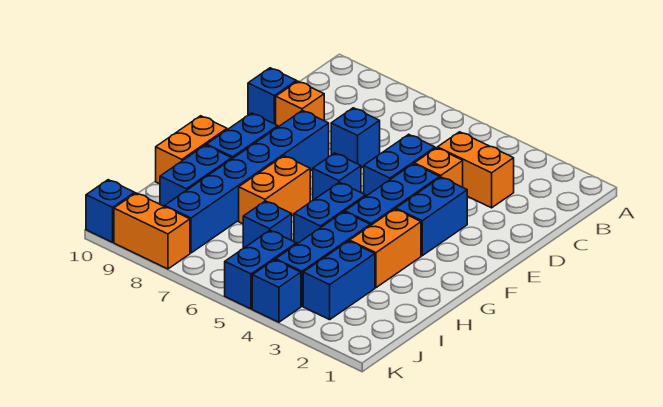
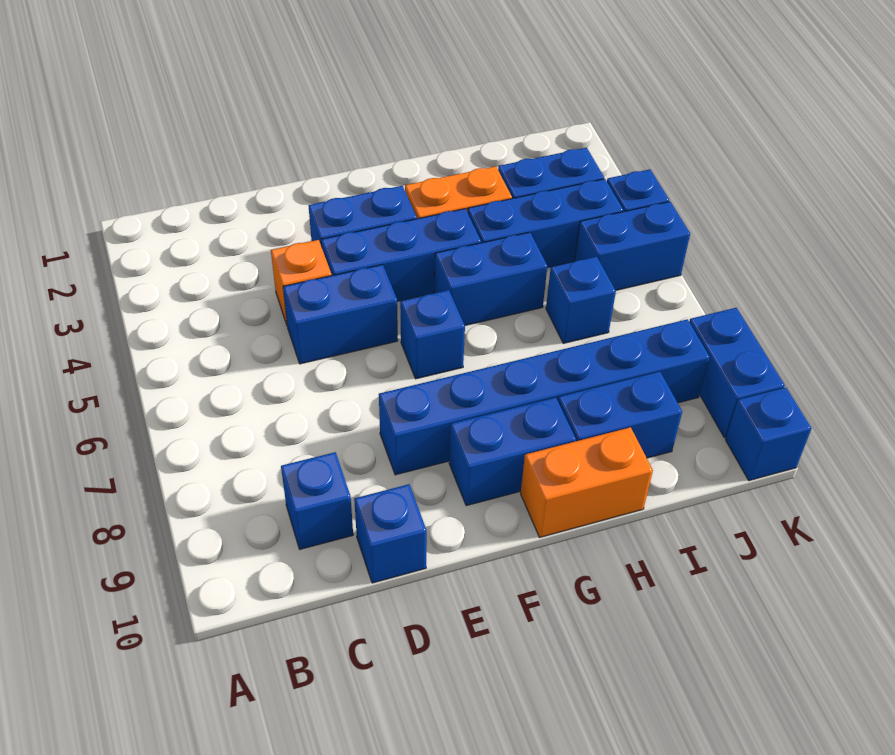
orange 1x2 brick [438,132,514,208] -> none
blue 1x1 brick [331,108,380,168] -> blue 1x1 brick moved to [281,452,353,549]
orange 1x1 brick [276,81,324,127] -> none
orange 1x2 brick [239,156,310,224] -> none
orange 1x2 brick [114,193,190,269] -> blue 1x2 brick [689,308,785,438]

